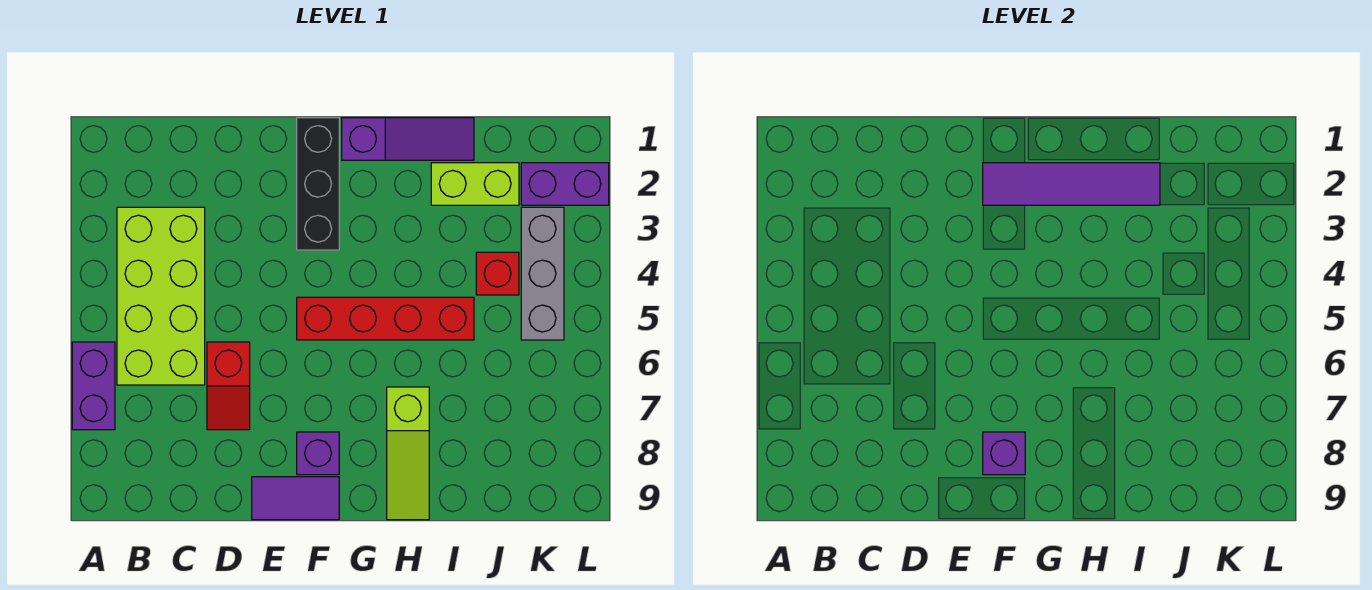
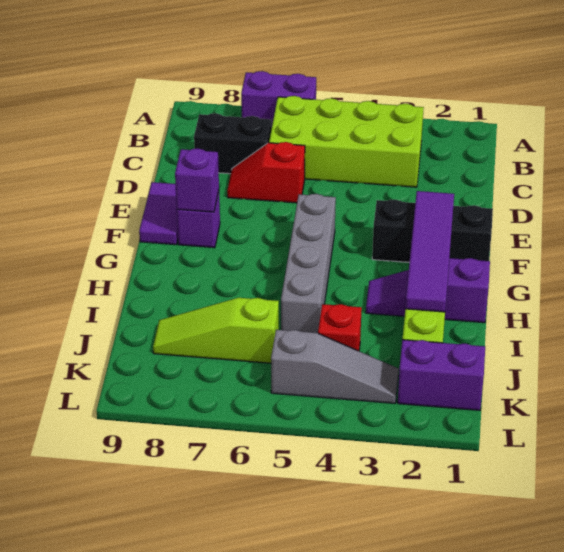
none -> black 1x2 brick [194,113,272,174]
red 1x4 brick [297,297,474,340] -> grey 1x4 brick [281,194,336,333]
purple 1x3 slope [342,118,474,160] -> purple 1x3 slope turned to [366,258,490,323]
lime 1x3 slope [387,387,429,520] -> lime 1x3 slope moved to [153,298,279,363]
purple 1x2 brick [521,163,609,205] -> purple 1x2 brick turned to [398,340,485,410]
grey 1x3 brick [521,207,564,340] -> grey 1x3 slope [271,330,399,403]

